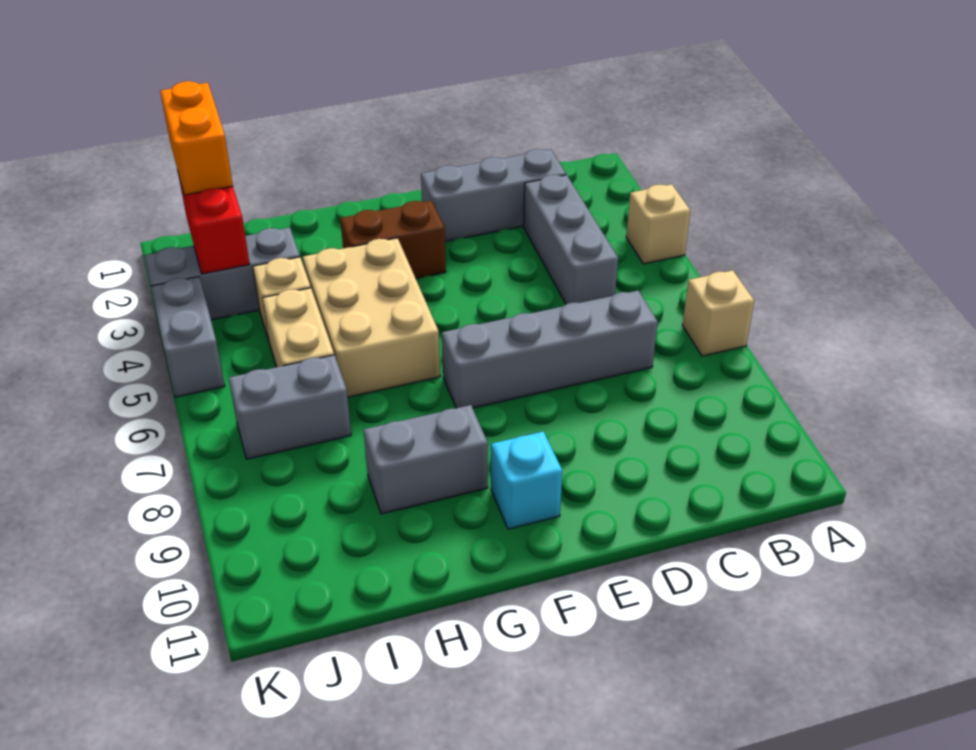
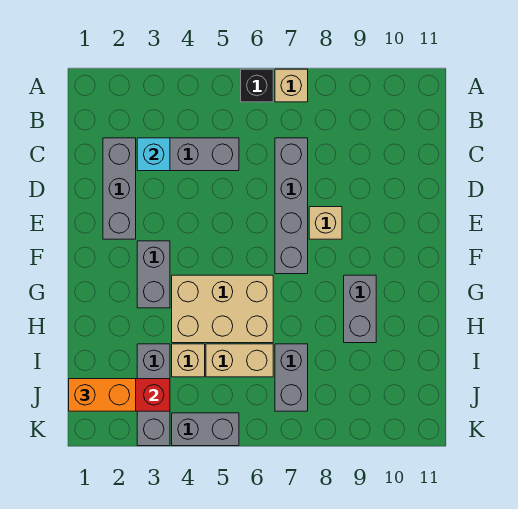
tan 1x1 brick [626,184,690,264] -> tan 1x1 brick moved to [309,207,342,239]
none -> black 1x1 brick [241,69,273,102]
brown 1x2 brick [340,201,446,278] -> grey 1x2 brick [137,241,170,308]
cyan 1x1 brick [491,432,562,529] -> cyan 1x1 brick moved to [137,138,170,171]

